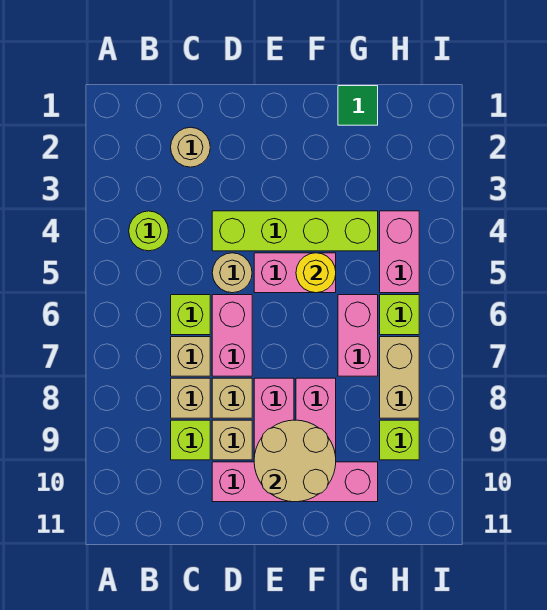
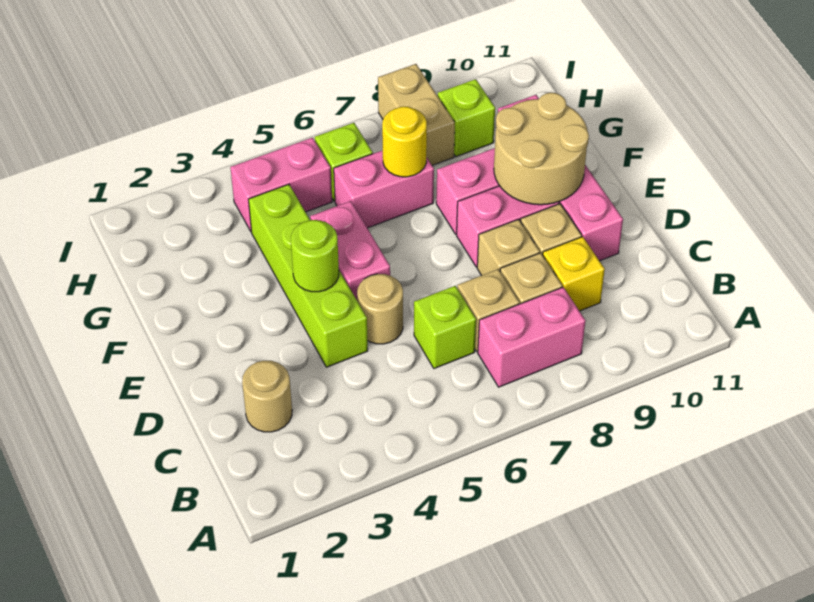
lime 1x1 round brick [129,211,168,251] -> lime 1x1 round brick moved to [291,220,339,292]
lime 1x1 brick [171,420,210,460] -> yellow 1x1 brick [543,237,605,311]
pink 1x2 brick [212,295,252,376] -> pink 1x2 brick moved to [478,287,585,387]
yellow 1x1 round brick [296,253,336,293] -> yellow 1x1 round brick moved to [382,107,427,177]
green 1x1 tile [338,86,378,125] -> none
tan 1x2 brick [380,337,419,418] -> tan 1x2 brick turned to [378,64,455,165]

